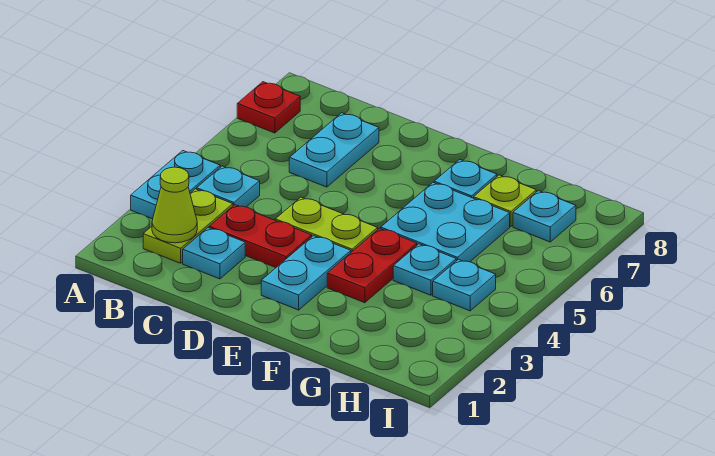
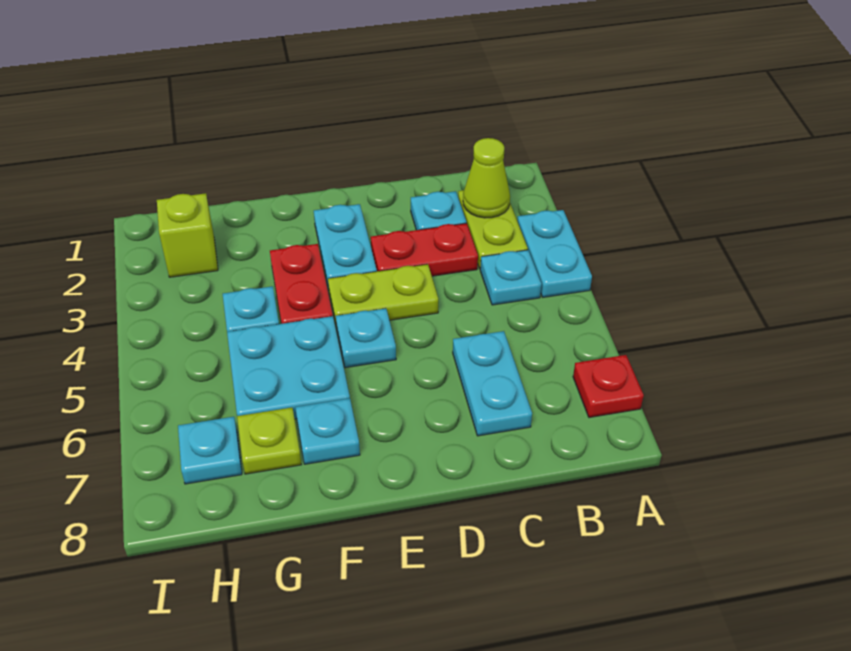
none -> lime 1x1 brick [157,193,218,277]
cyan 1x1 plate [433,259,496,311] -> cyan 1x1 plate moved to [336,308,396,368]

